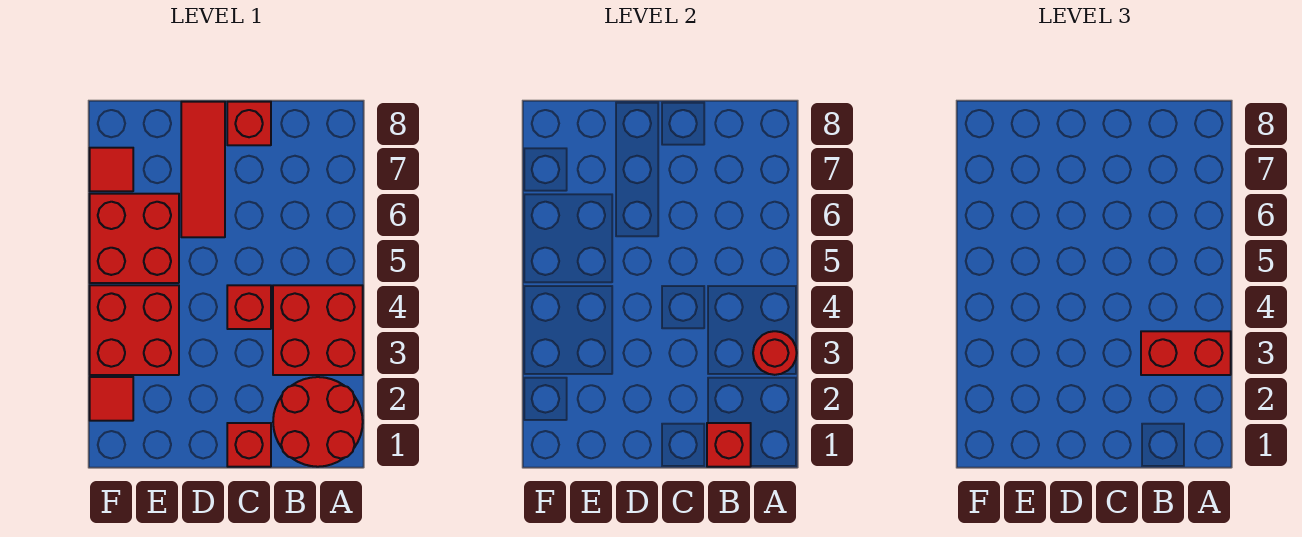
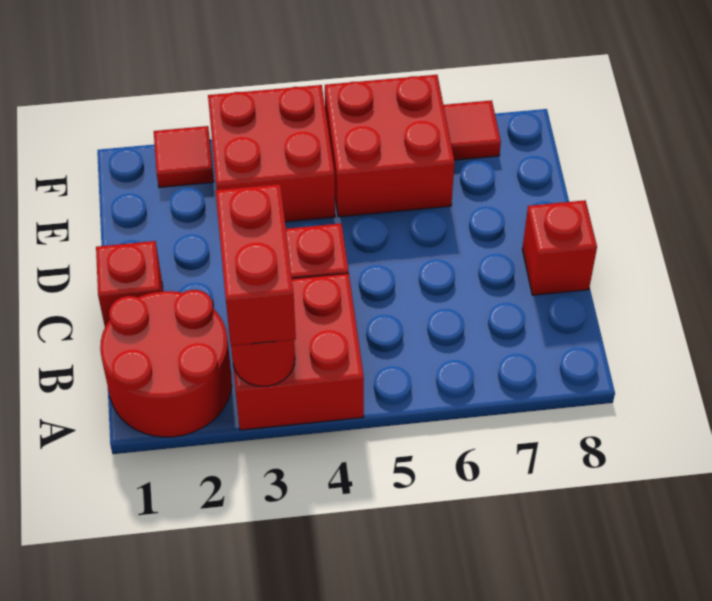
red 1x1 brick [707,423,751,467] -> none
red 1x3 tile [181,102,225,237] -> none

